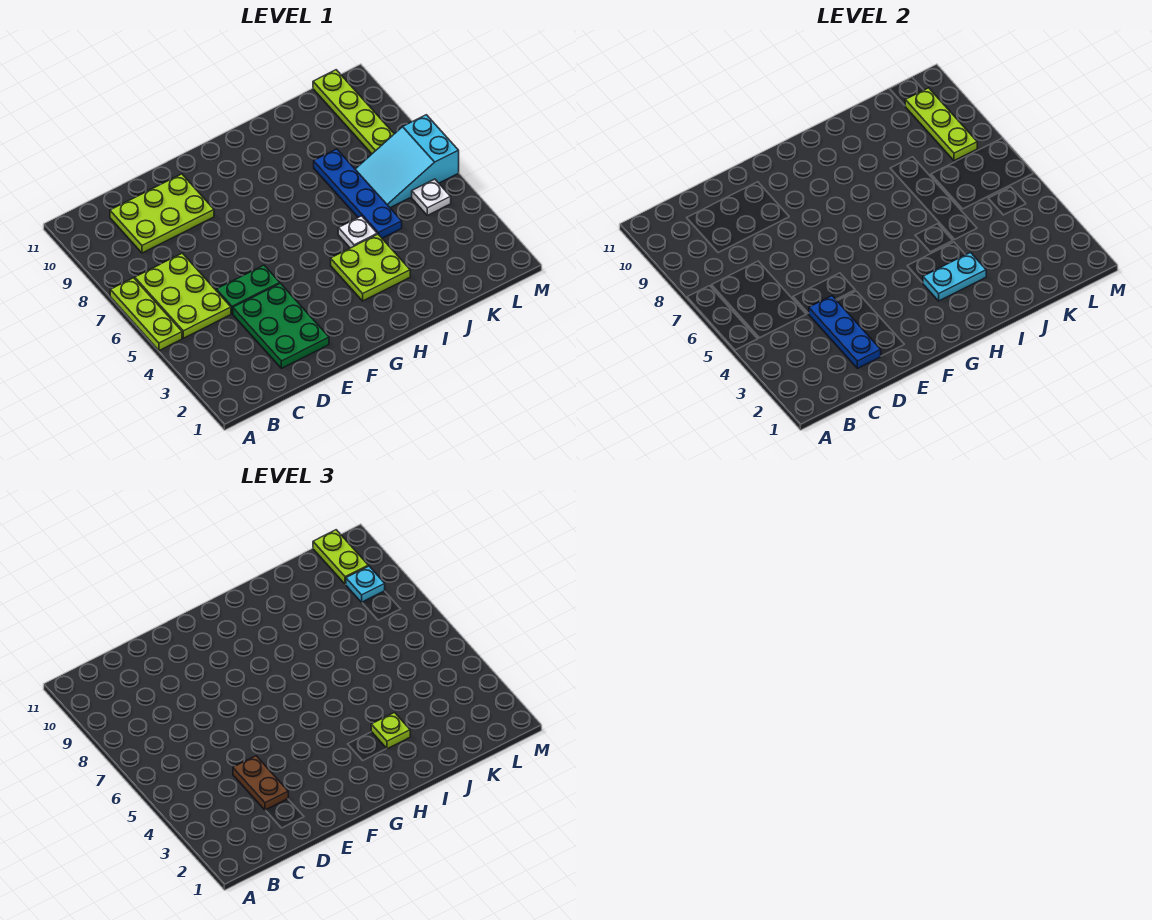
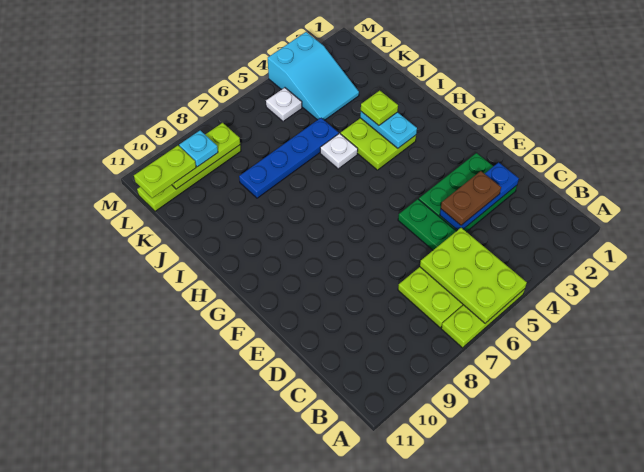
lime 2x3 plate [110,174,214,253] -> lime 2x3 plate moved to [420,228,527,323]
cyan 2x3 slope [355,115,459,208] -> cyan 2x3 slope moved to [268,32,359,120]

